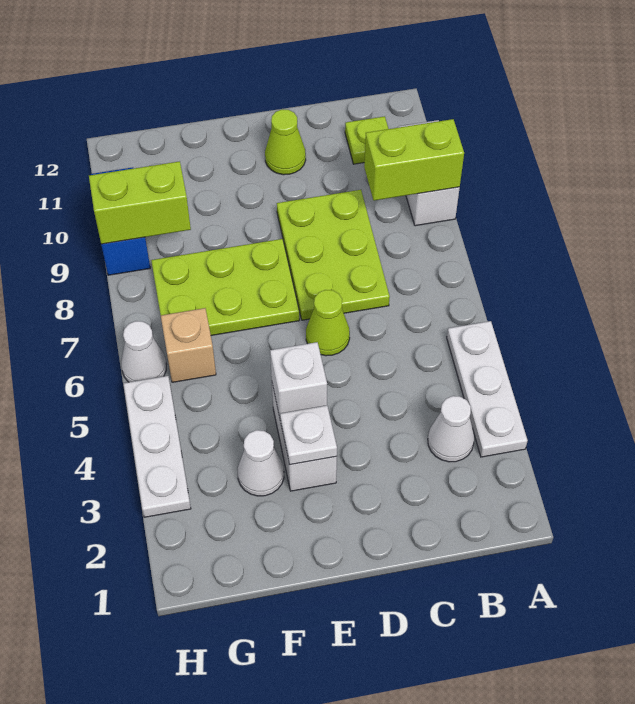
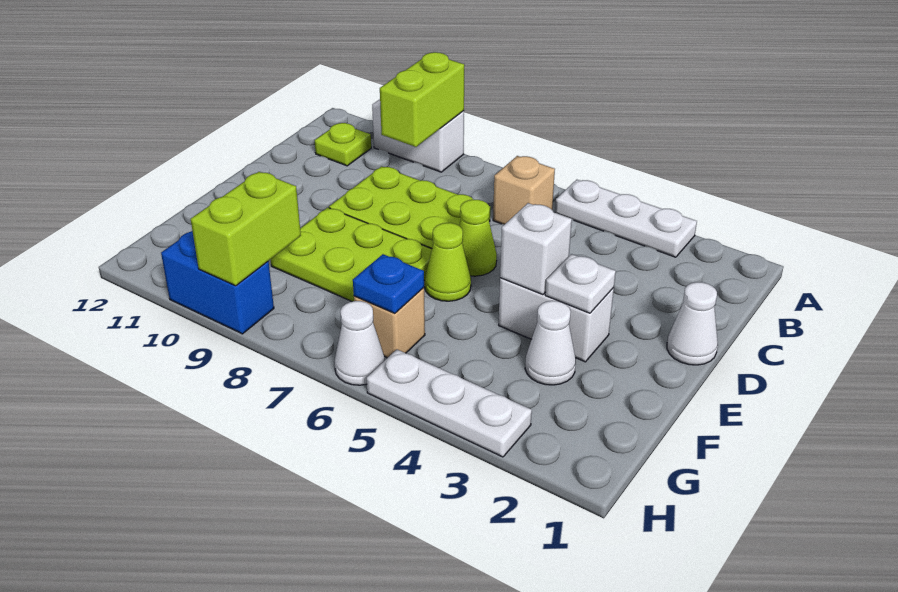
white 1x1 cone [428,396,474,462] -> white 1x1 cone moved to [667,282,718,365]
none -> tan 1x1 brick [493,156,555,225]
lime 1x1 cone [265,109,306,175] -> lime 1x1 cone moved to [425,223,471,301]
lime 2x3 plate [151,239,299,335] -> lime 2x3 plate turned to [271,208,432,302]
none -> blue 1x1 plate [353,254,424,313]

